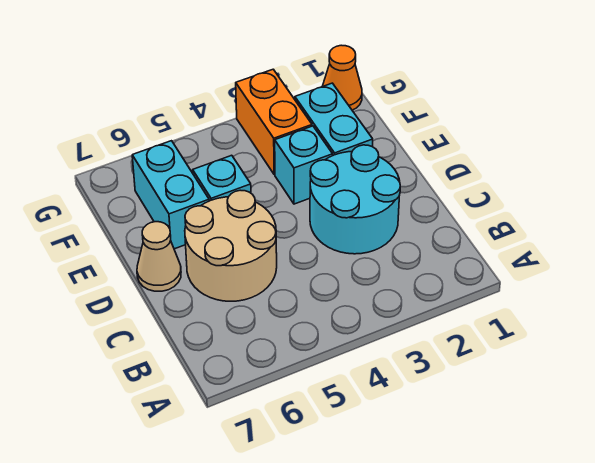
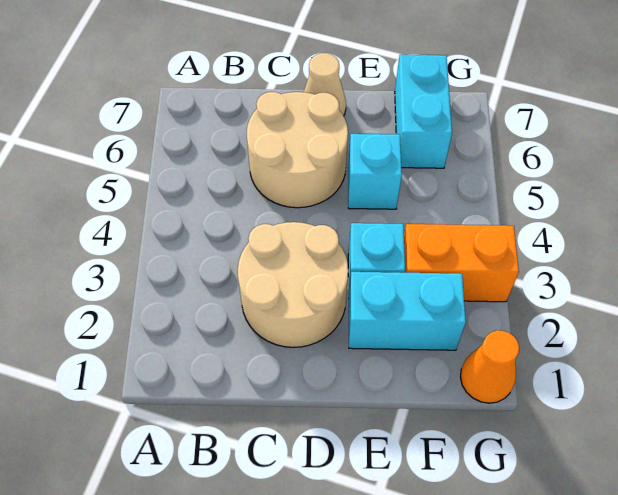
cyan 2x2 round brick [310,145,400,254] -> tan 2x2 round brick [238,222,348,347]
cyan 1x2 brick [132,141,209,249] -> cyan 1x2 brick turned to [395,55,452,168]

